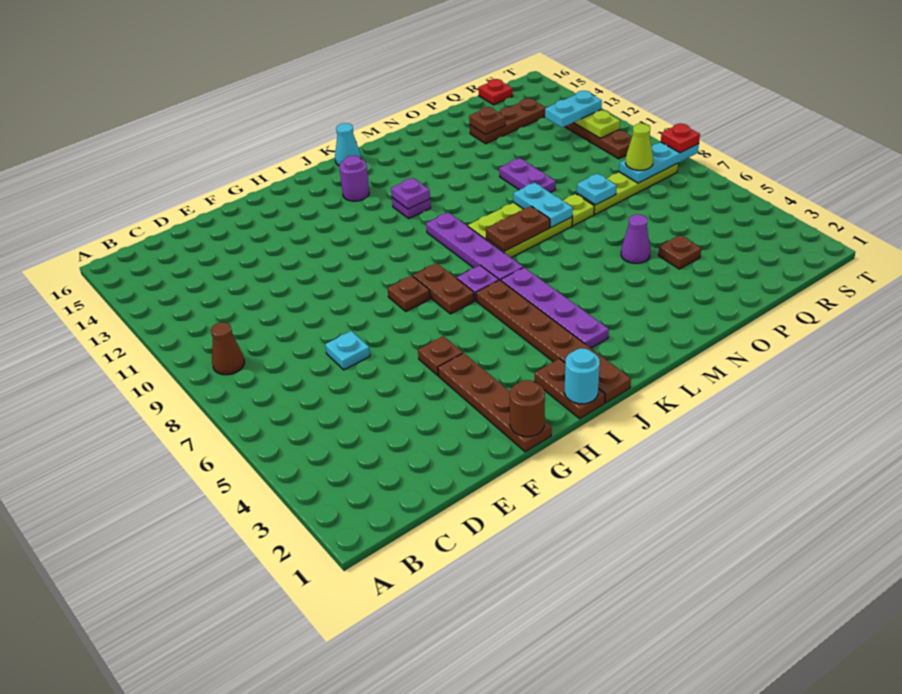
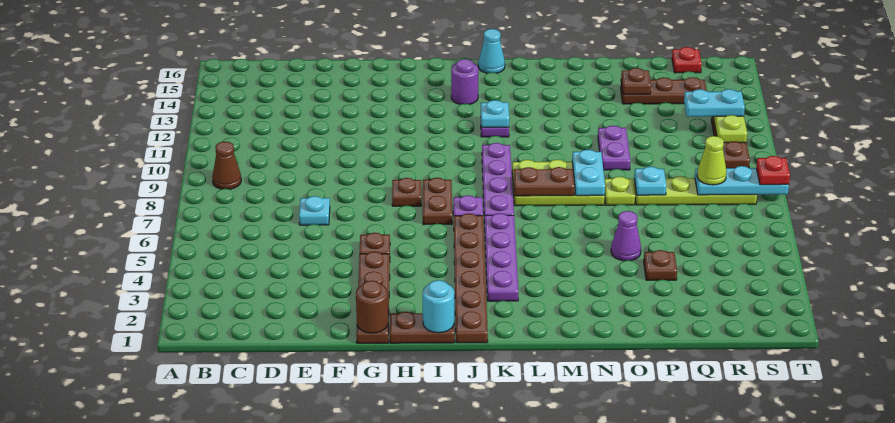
brown 1x2 plate [535,359,605,419] -> brown 1x2 plate turned to [390,312,454,343]
purple 1x1 plate [391,178,430,209] -> cyan 1x1 plate [481,100,509,127]

